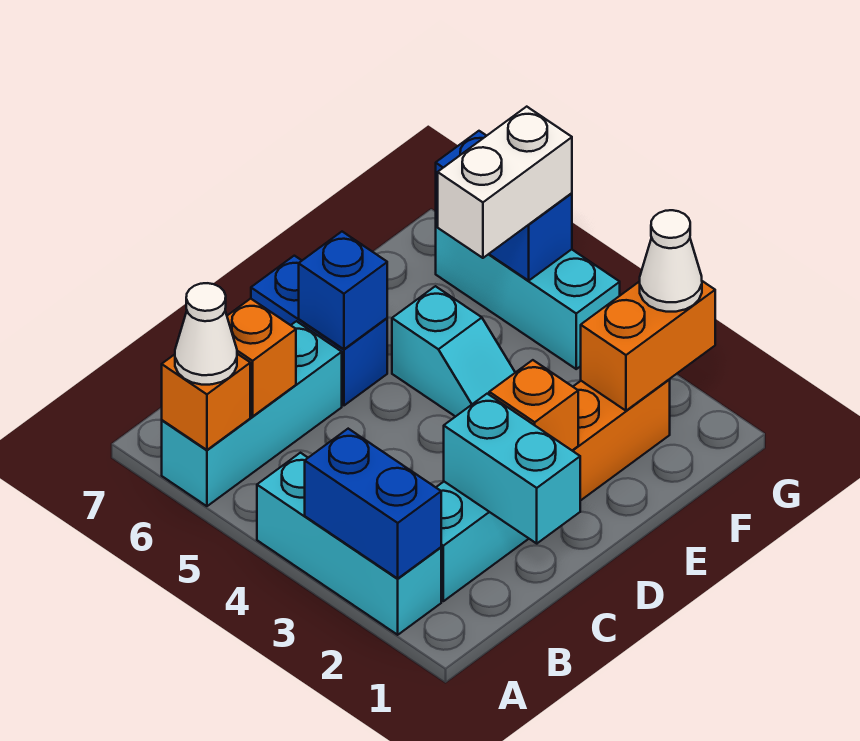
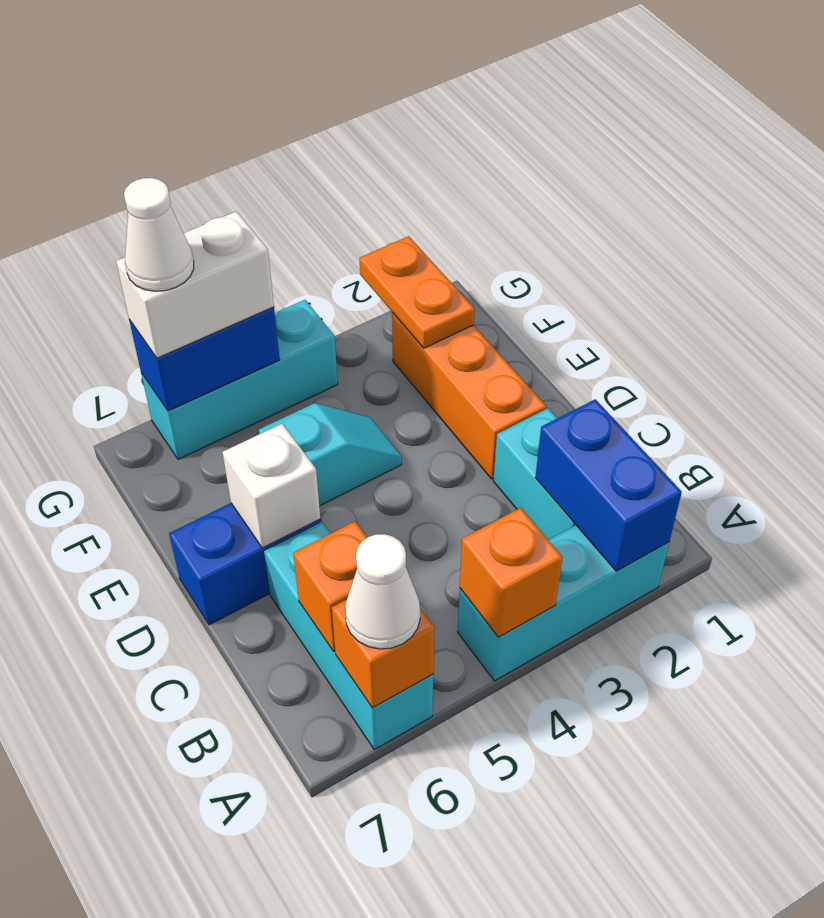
blue 1x2 brick [305,429,441,578] -> blue 1x2 brick turned to [535,399,682,571]
cyan 1x2 brick [444,394,580,543] -> none
orange 1x1 brick [489,360,578,450] -> orange 1x1 brick moved to [460,508,562,637]
blue 1x1 brick [299,232,387,349] -> white 1x1 brick [222,424,320,548]
orange 1x2 brick [581,281,715,411] -> orange 1x2 plate [360,236,475,348]
white 1x2 brick [438,107,572,258] -> white 1x2 brick turned to [116,211,274,358]
white 1x1 cone [640,210,702,312] -> white 1x1 cone moved to [124,178,194,291]

